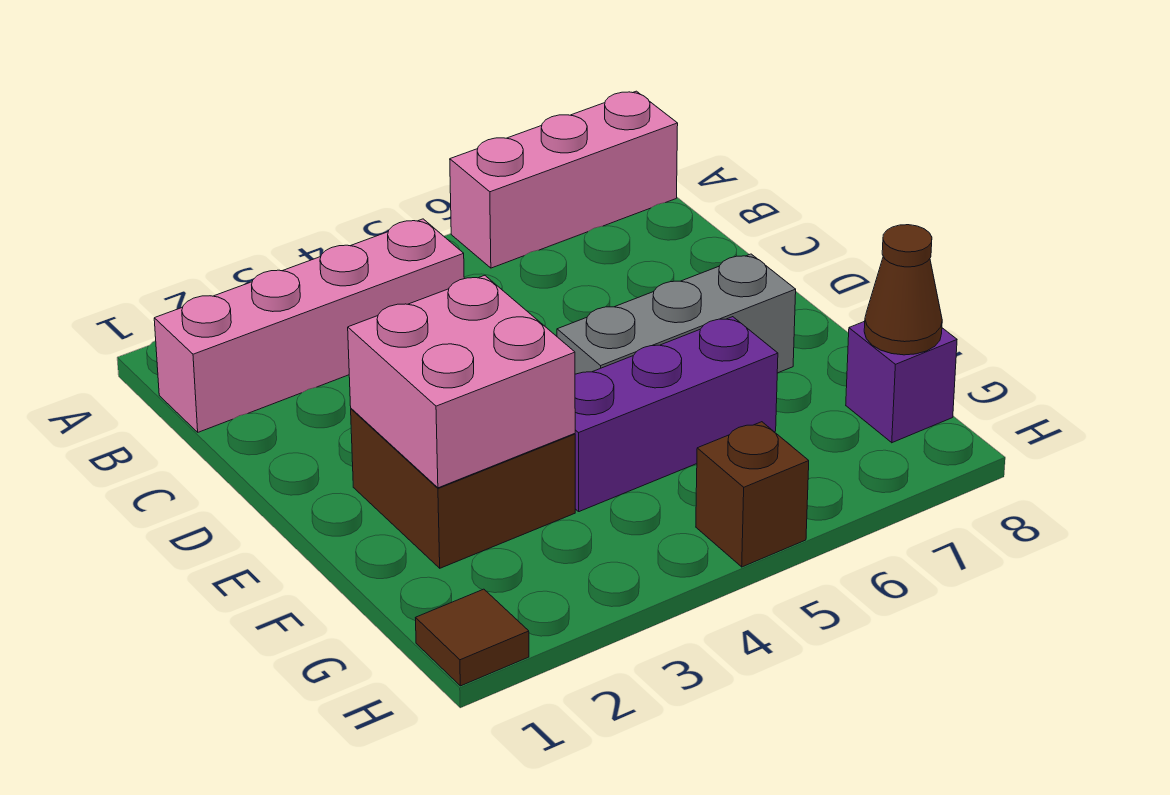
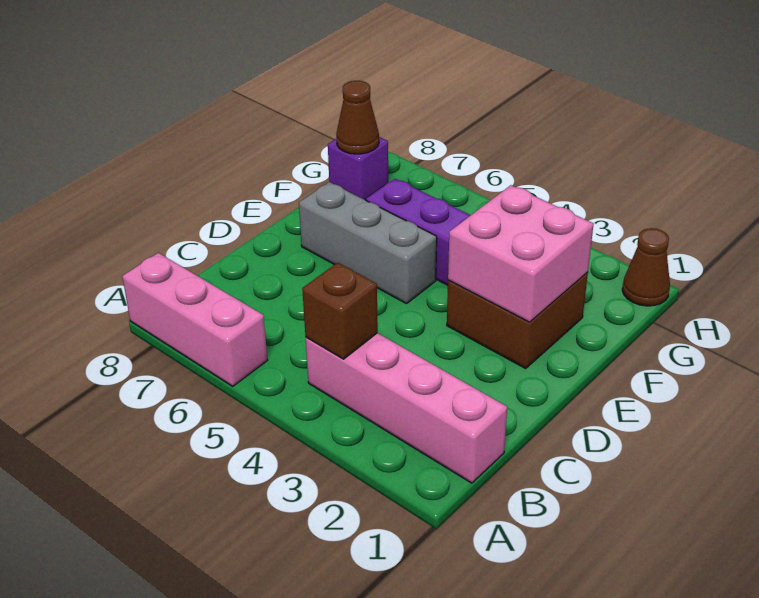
brown 1x1 tile [416,589,529,686] -> brown 1x1 cone [622,228,670,306]
brown 1x1 brick [696,422,809,567] -> brown 1x1 brick moved to [302,263,378,359]

